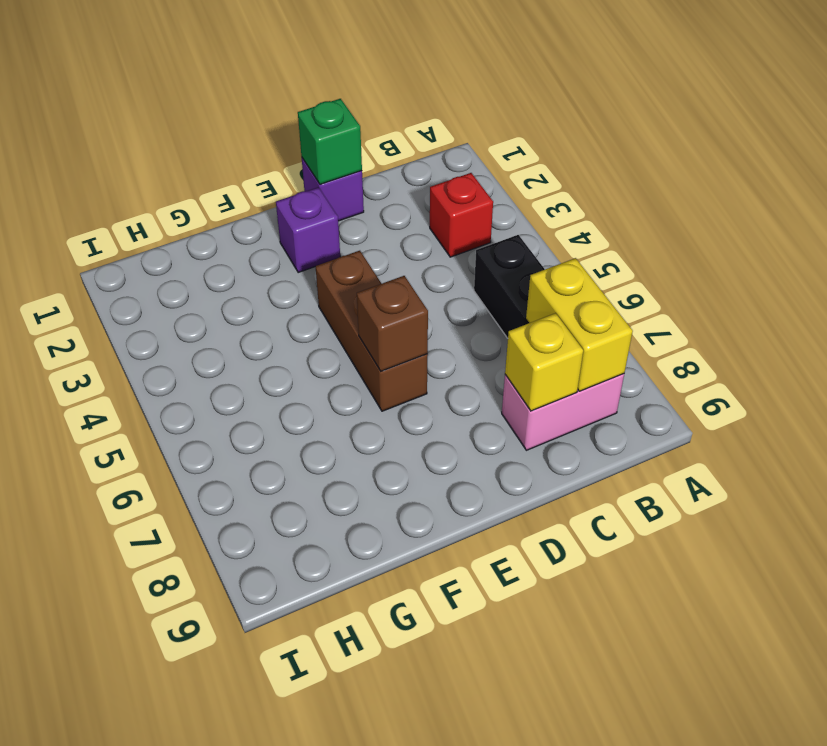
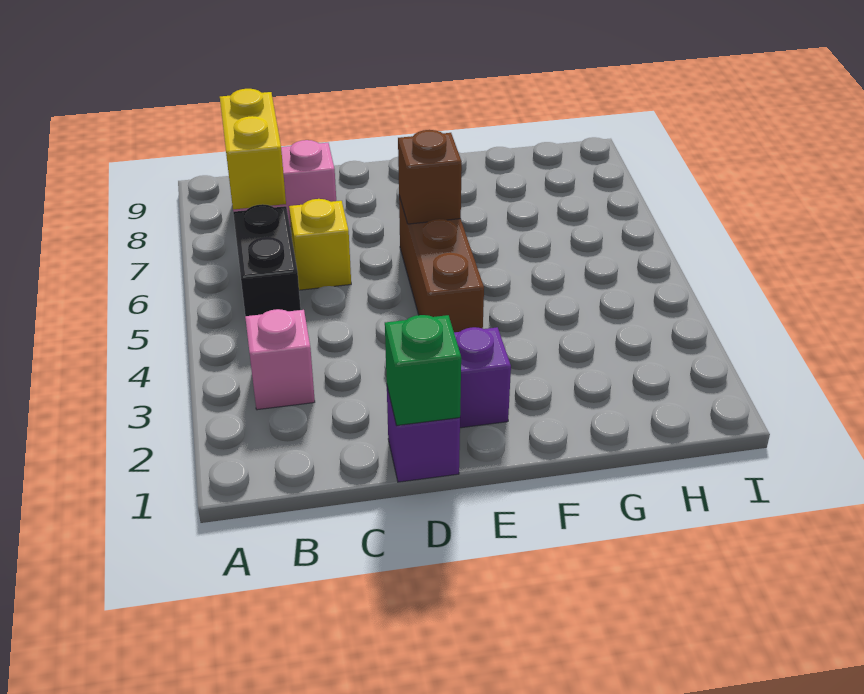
red 1x1 brick [430,173,493,257] -> pink 1x1 brick [245,309,315,410]
yellow 1x1 brick [505,313,583,411] -> yellow 1x1 brick moved to [289,199,351,290]

